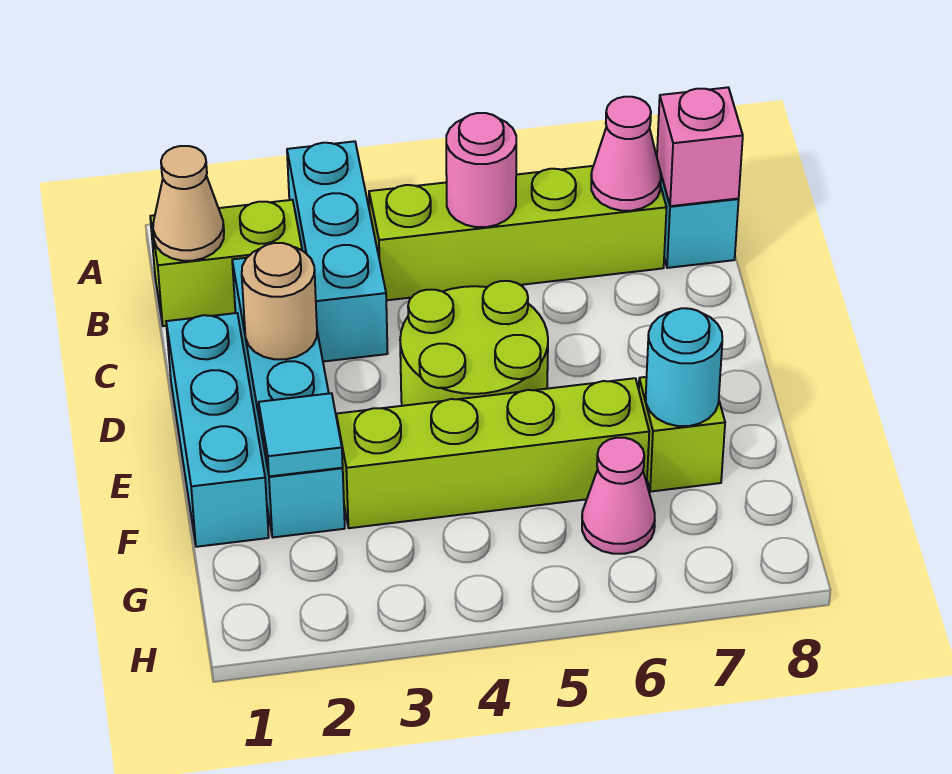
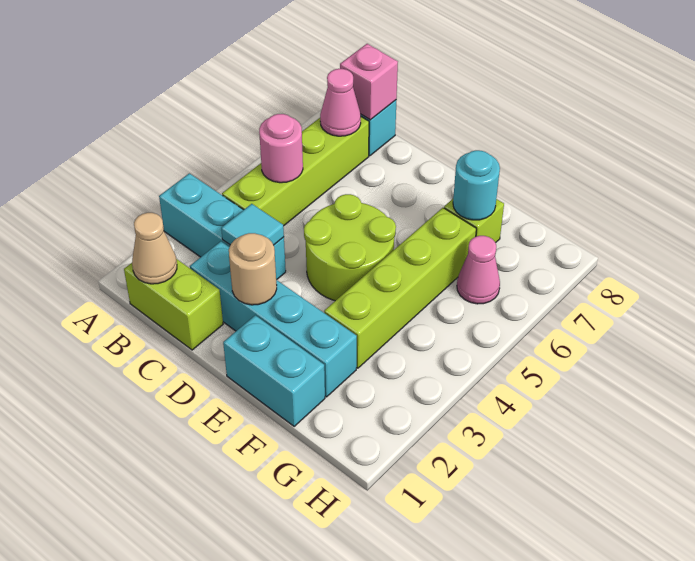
lime 1x2 brick [150,200,302,326] -> lime 1x2 brick turned to [124,260,223,350]
cyan 1x3 brick [166,313,269,547] -> cyan 1x2 brick [223,315,325,426]
cyan 1x1 tile [259,393,343,476] -> cyan 1x1 tile moved to [221,204,284,245]

